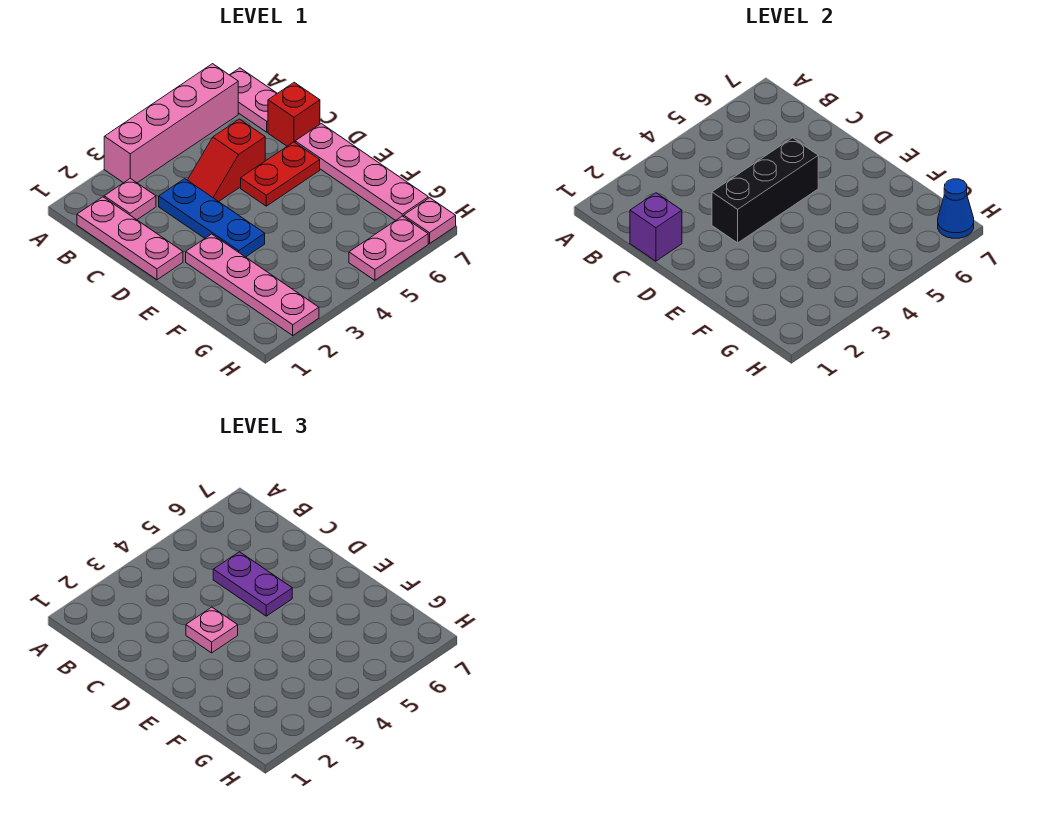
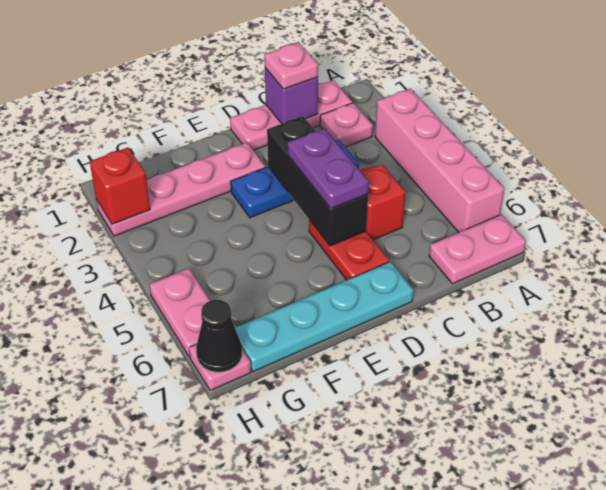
purple 1x2 plate [213,552,292,616] -> purple 1x2 plate turned to [288,128,369,209]
red 1x1 brick [268,82,320,146] -> red 1x1 brick moved to [90,148,150,224]
pink 1x1 plate [186,607,238,653] -> pink 1x1 plate moved to [264,42,318,89]
pink 1x4 plate [295,124,428,220] -> cyan 1x4 plate [235,262,414,372]
blue 1x1 cone [938,179,974,238] -> black 1x1 cone [196,300,242,372]

